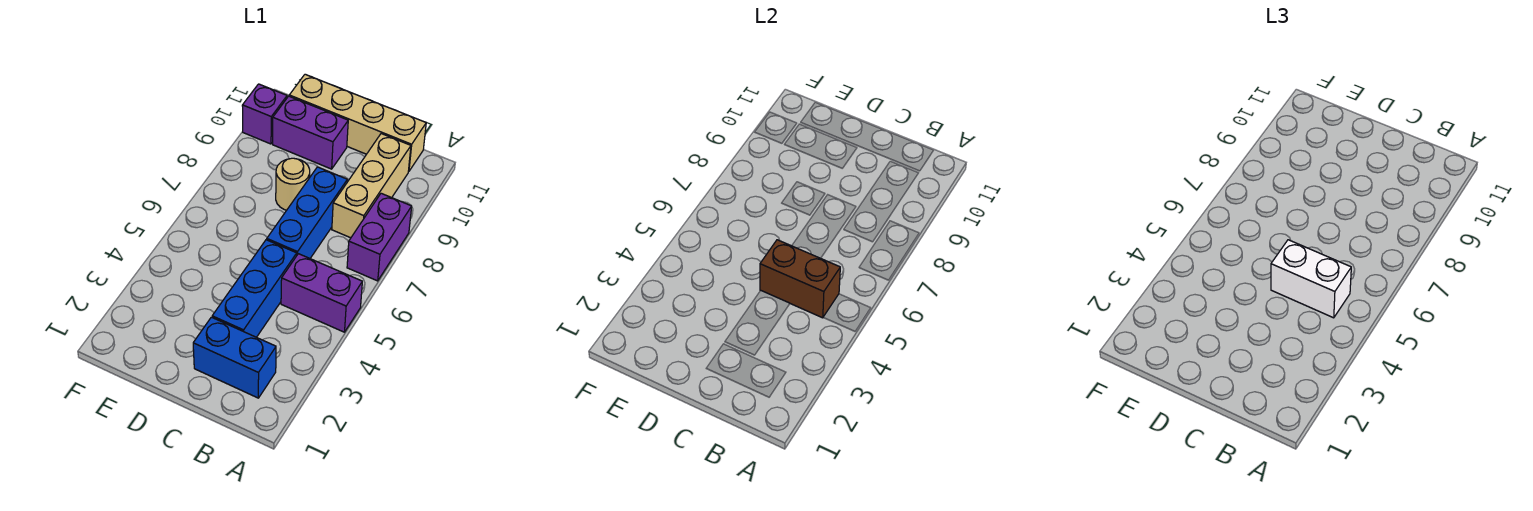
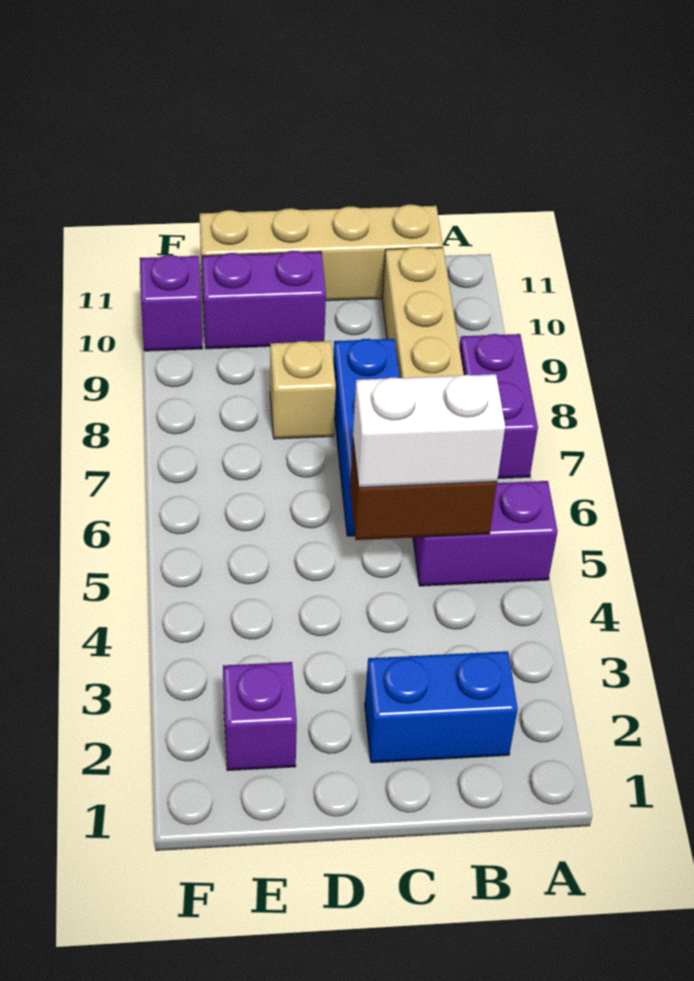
blue 1x3 brick [212,240,297,337] -> none
tan 1x1 round brick [276,158,310,210] -> tan 1x1 brick [270,341,336,439]
none -> purple 1x1 brick [223,662,297,771]

